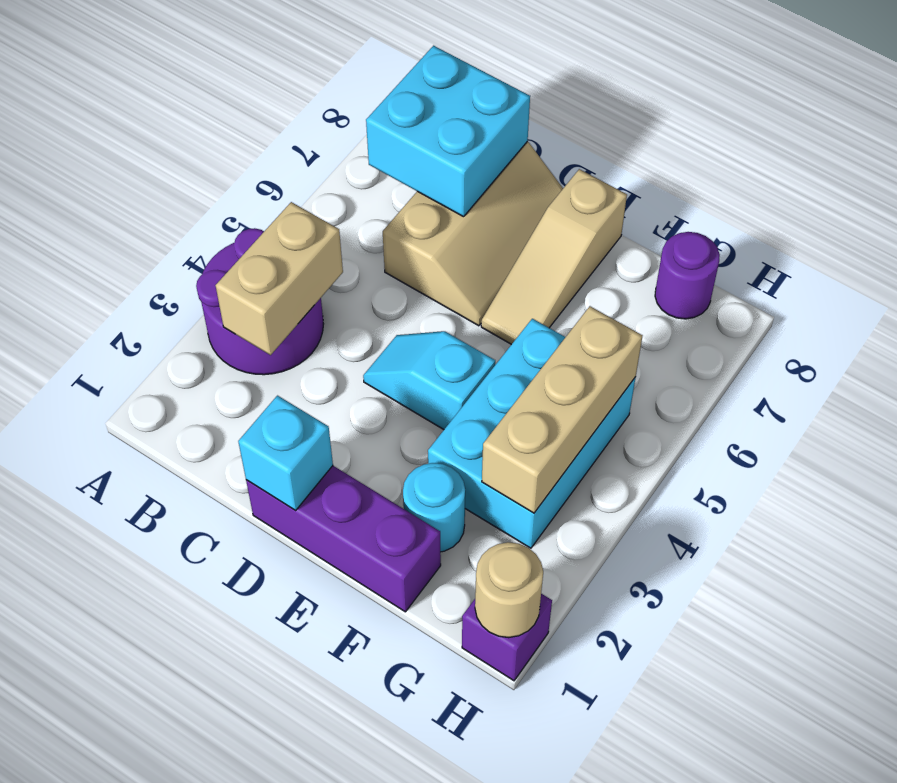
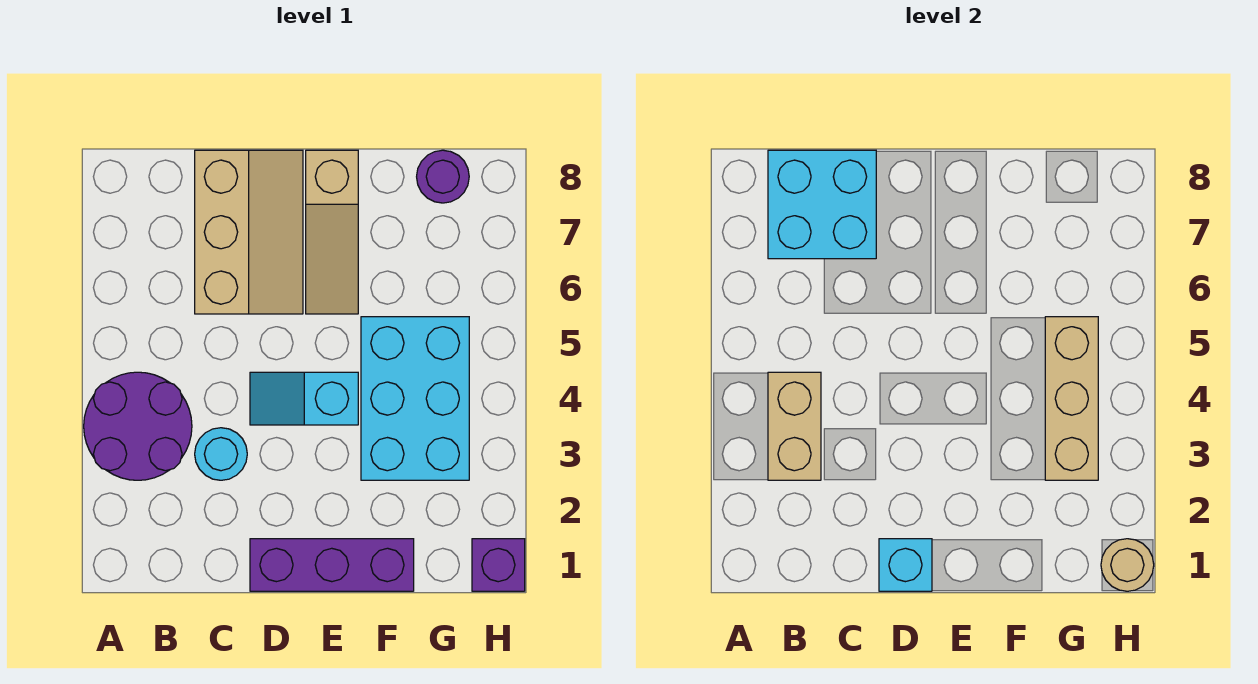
cyan 1x1 round brick [403,463,465,552] -> cyan 1x1 round brick moved to [195,428,247,480]

